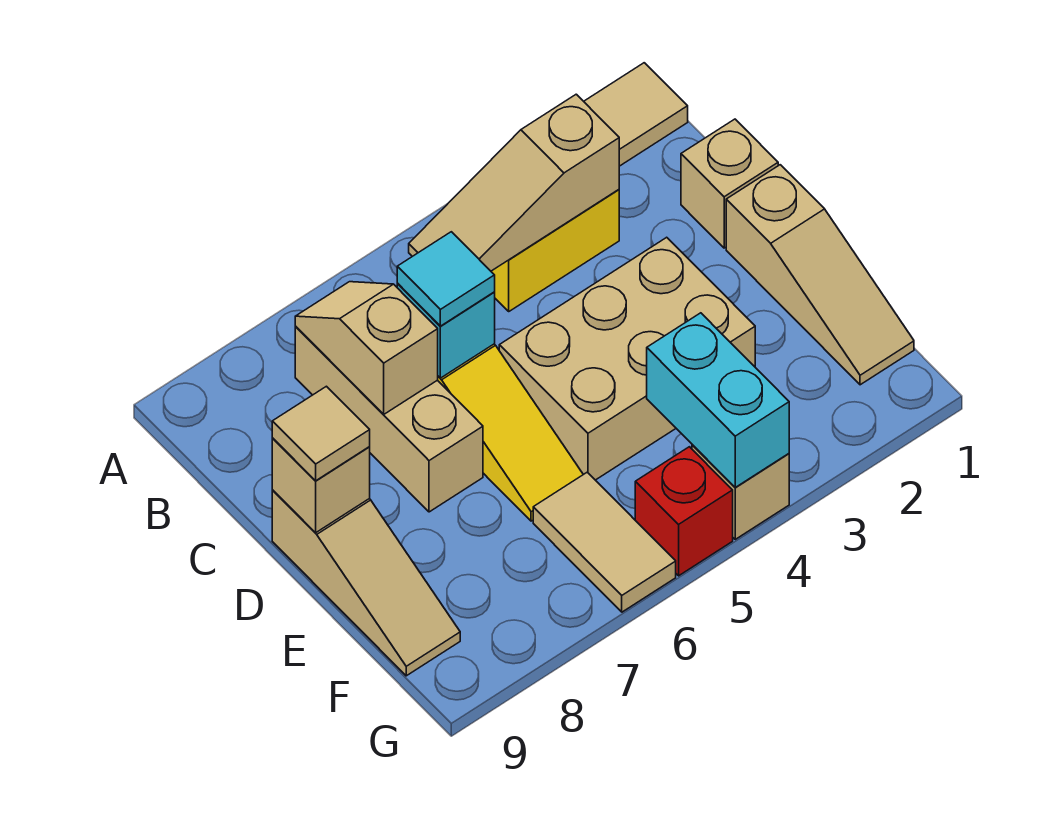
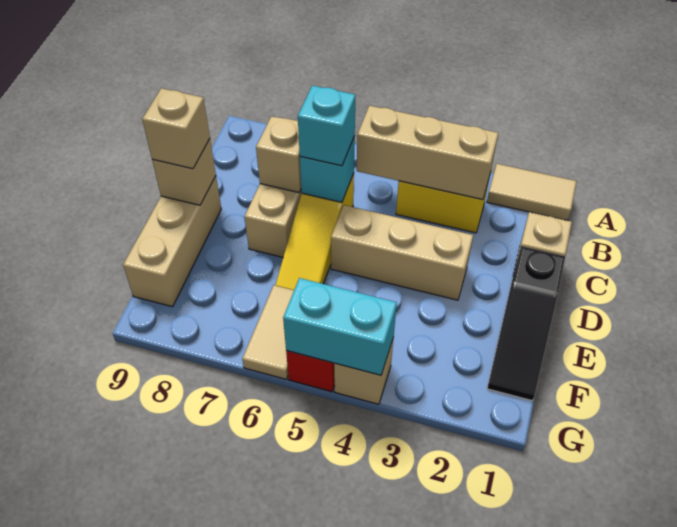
tan 1x3 slope [409,94,619,271] -> tan 1x3 brick [357,106,498,200]
cyan 1x1 tile [397,232,495,326] -> cyan 1x1 brick [298,86,356,166]
tan 1x3 slope [726,165,914,385] -> black 1x3 slope [487,246,565,401]
tan 2x3 brick [499,237,755,480] -> tan 1x3 brick [331,205,473,300]
tan 1x3 slope [272,490,460,676] -> tan 1x3 brick [123,176,221,307]
tan 1x1 tile [272,386,370,481] -> tan 1x1 brick [142,88,210,169]
cyan 1x2 brick [647,313,789,487] -> cyan 1x2 brick turned to [283,278,397,375]

